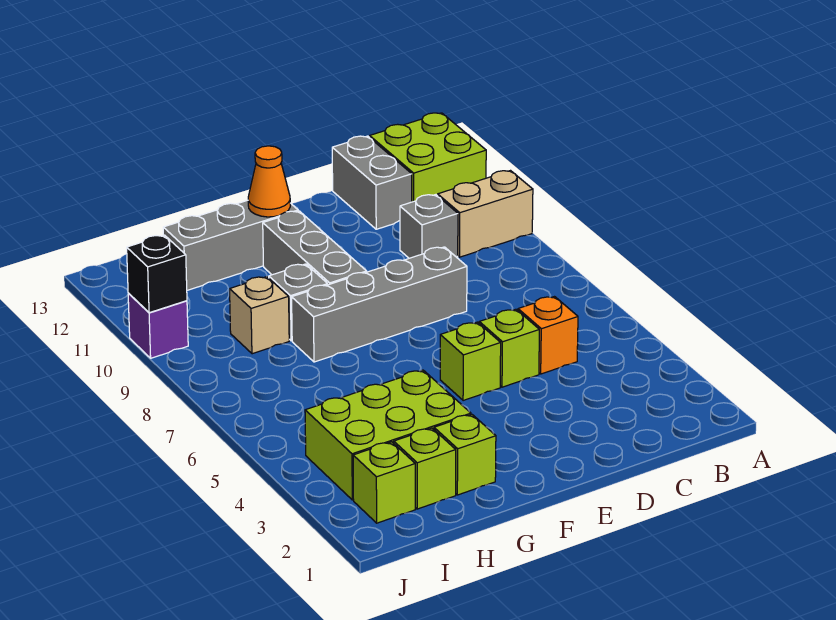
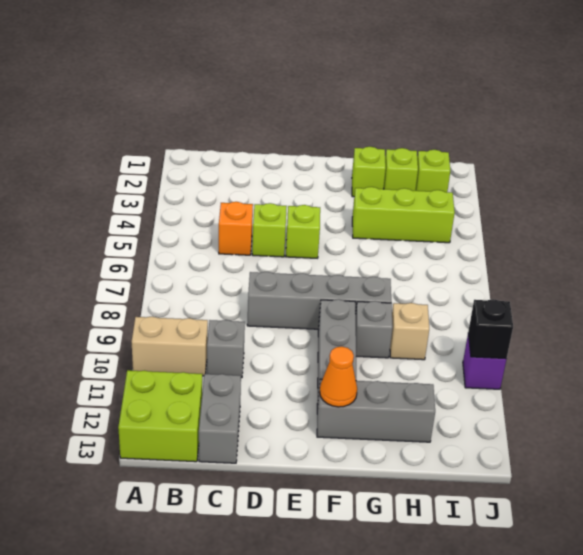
lime 2x3 brick [305,370,471,500] -> lime 1x3 brick [352,187,455,243]

